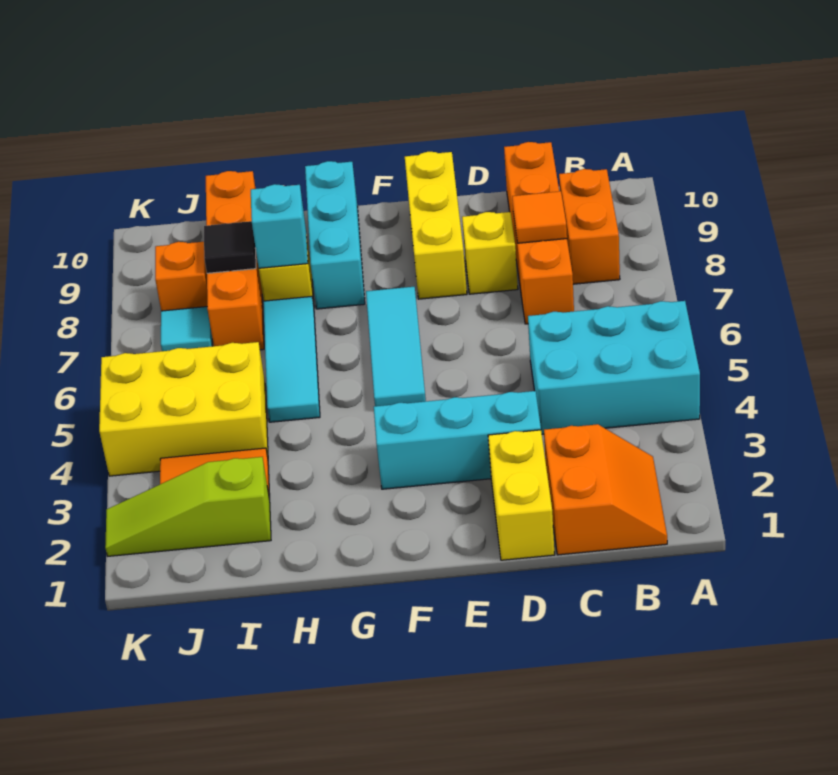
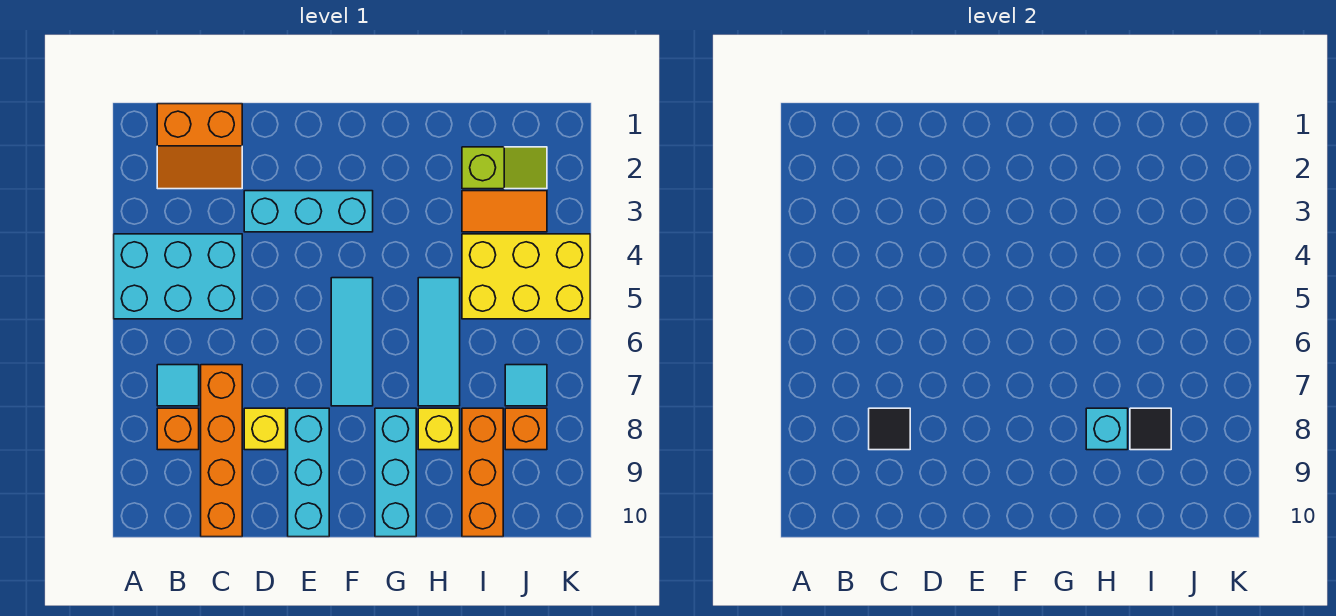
orange 2x2 slope [544,424,667,555] -> orange 2x2 slope turned to [157,104,242,189]
none -> cyan 1x1 tile [157,365,199,406]
orange 1x2 brick [559,169,620,284] -> orange 1x1 brick [157,408,199,450]
orange 1x1 tile [512,191,567,243] -> black 1x1 tile [869,408,910,450]
yellow 1x2 brick [488,430,555,560] -> none
yellow 1x3 brick [405,152,467,299] -> cyan 1x3 brick [288,408,329,537]
lime 1x3 slope [105,457,271,556] -> lime 1x2 slope [462,147,547,189]
orange 1x4 brick [206,171,264,350] -> orange 1x3 brick [462,408,503,537]

